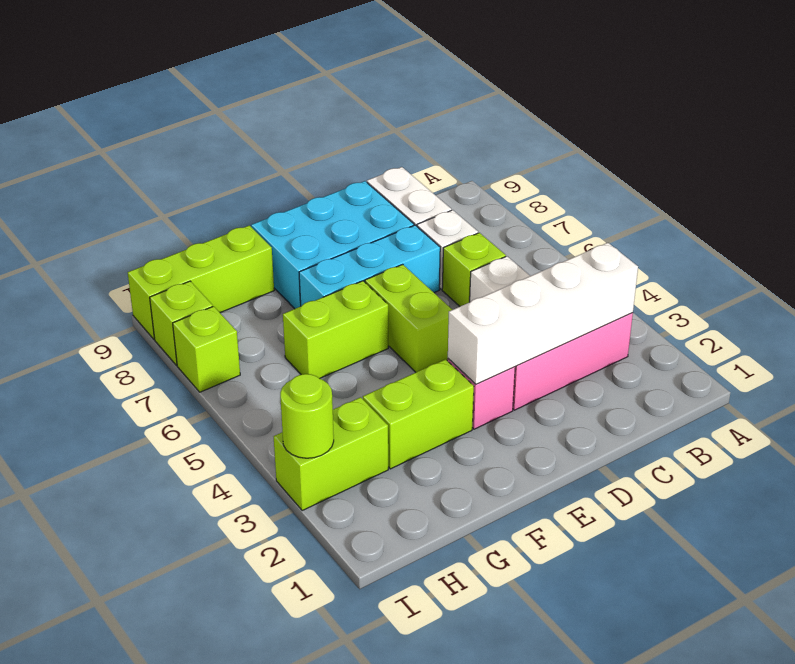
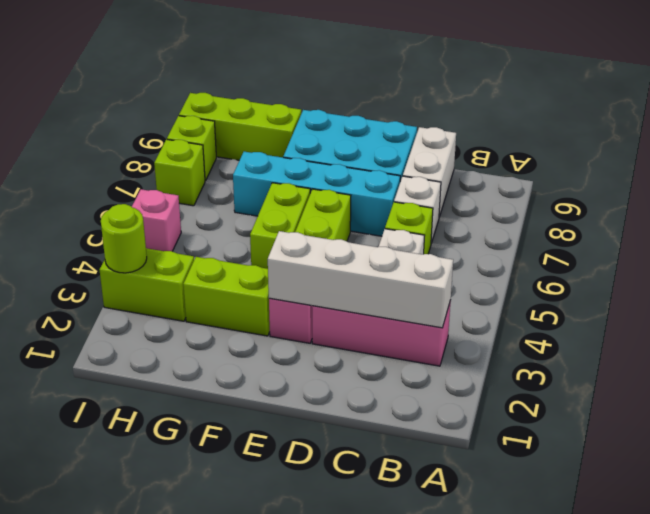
cyan 1x3 brick [299,225,440,306] -> cyan 1x4 brick [233,152,400,236]
lime 1x2 brick [283,281,388,379] -> lime 1x2 brick turned to [250,183,310,269]
none -> pink 1x1 brick [132,189,181,251]

